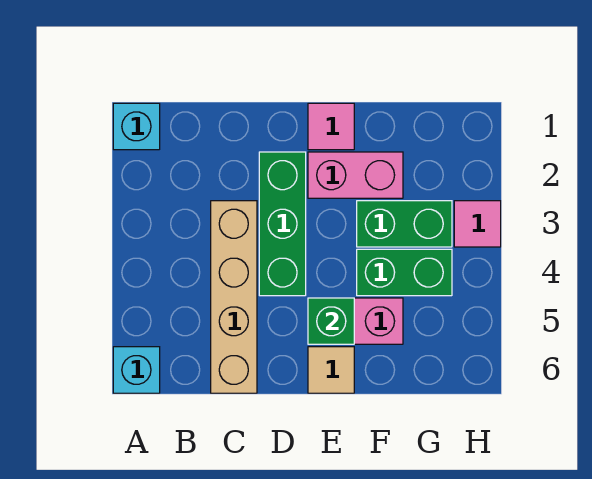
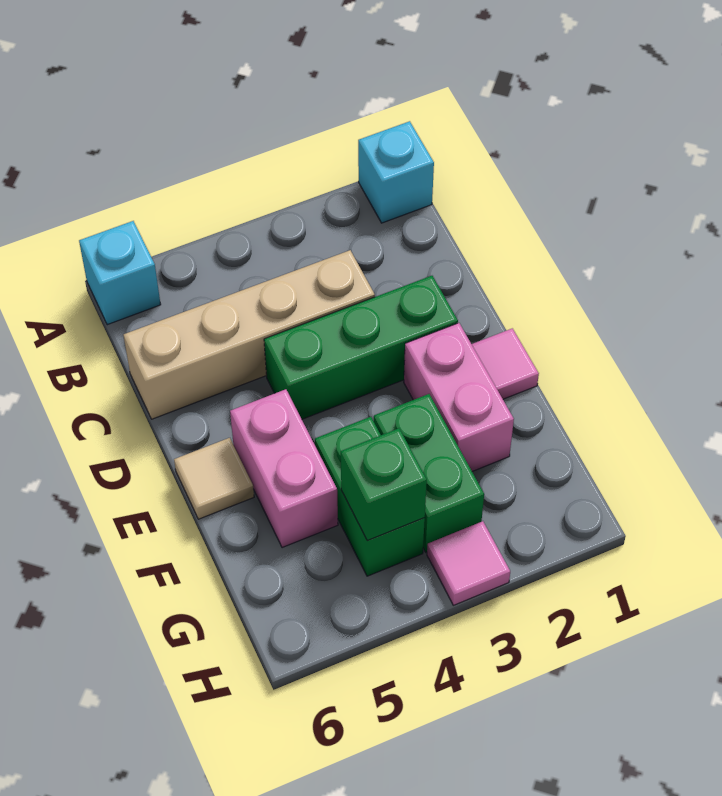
green 1x1 brick [308,298,354,344] -> green 1x1 brick moved to [341,428,427,540]

